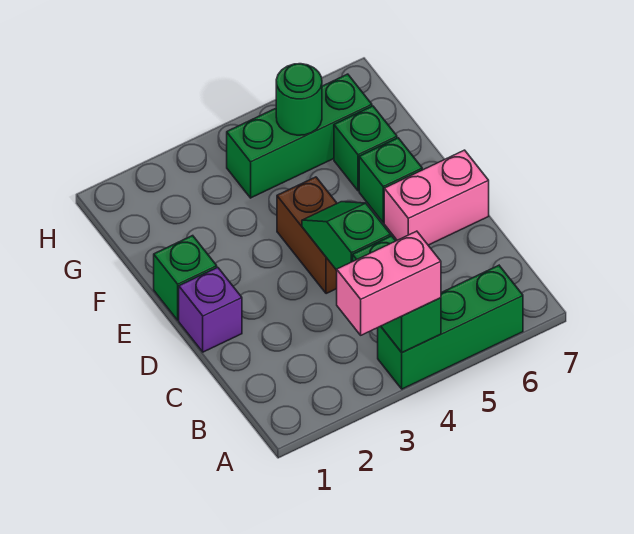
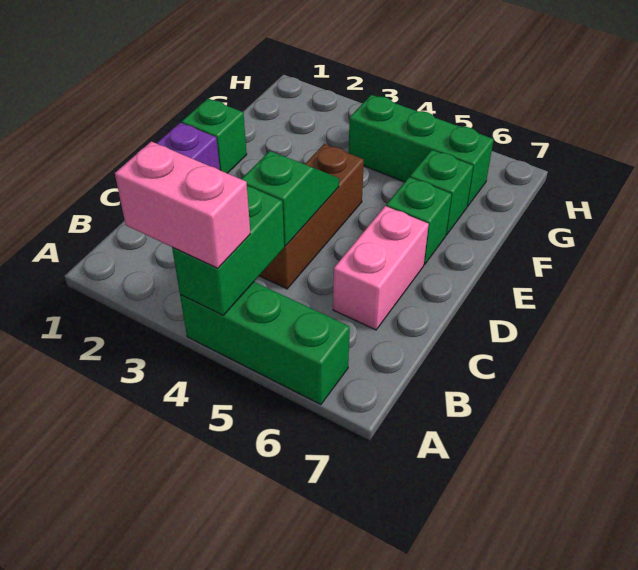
brown 1x2 brick [277,177,337,294] -> brown 1x3 brick [259,144,364,289]
pink 1x2 brick [384,150,489,245] -> pink 1x2 brick turned to [333,206,429,330]
green 1x1 round brick [276,64,322,135] -> none

